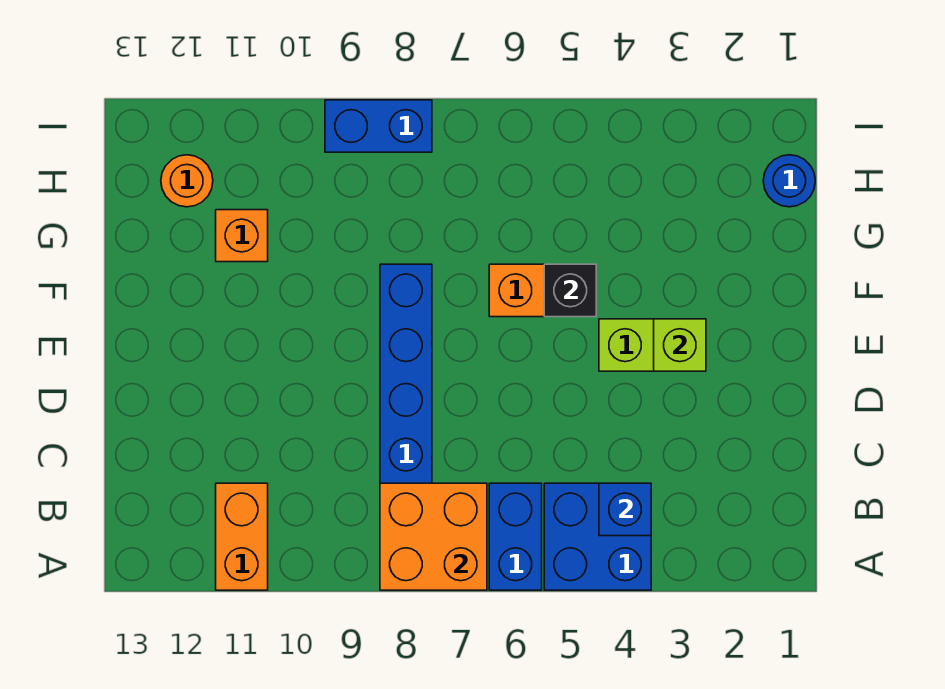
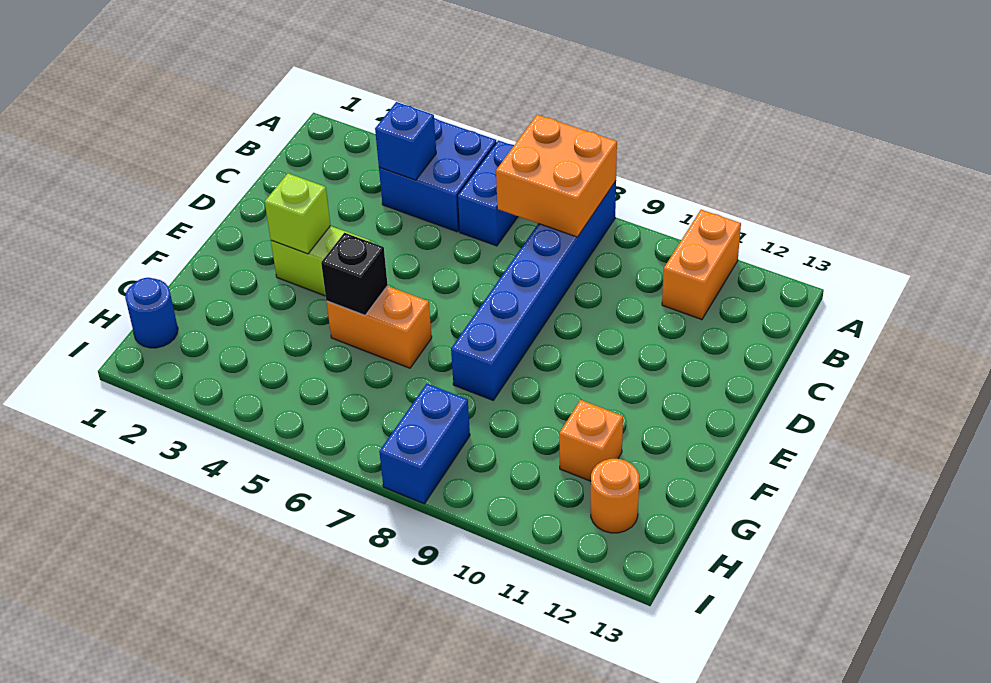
blue 1x2 brick [325,100,432,152] -> blue 1x2 brick turned to [379,384,470,504]

